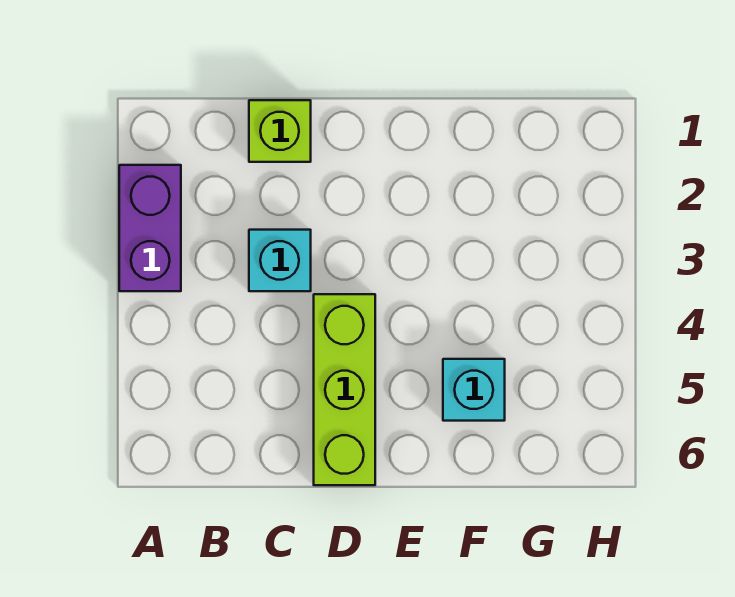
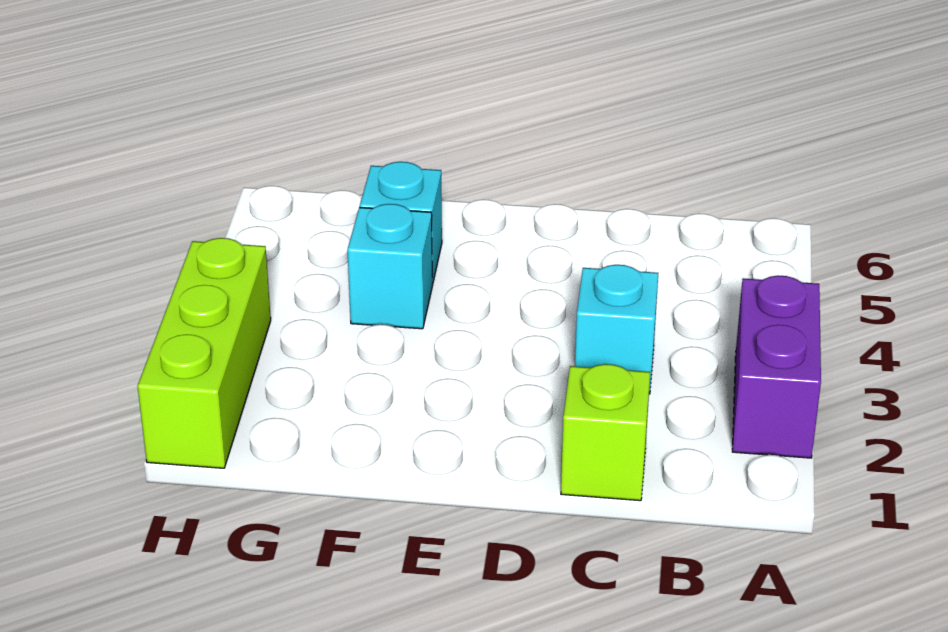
lime 1x3 brick [314,294,375,485] -> lime 1x3 brick moved to [138,238,271,468]
none -> cyan 1x1 brick [347,204,433,329]

